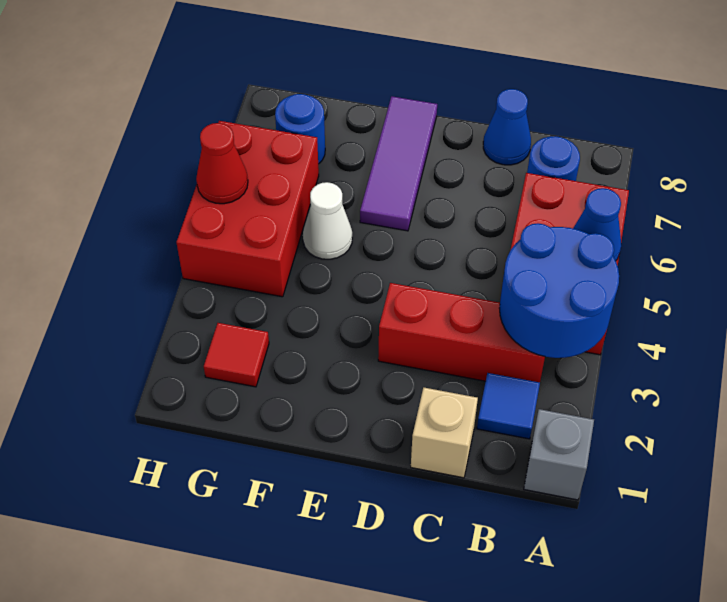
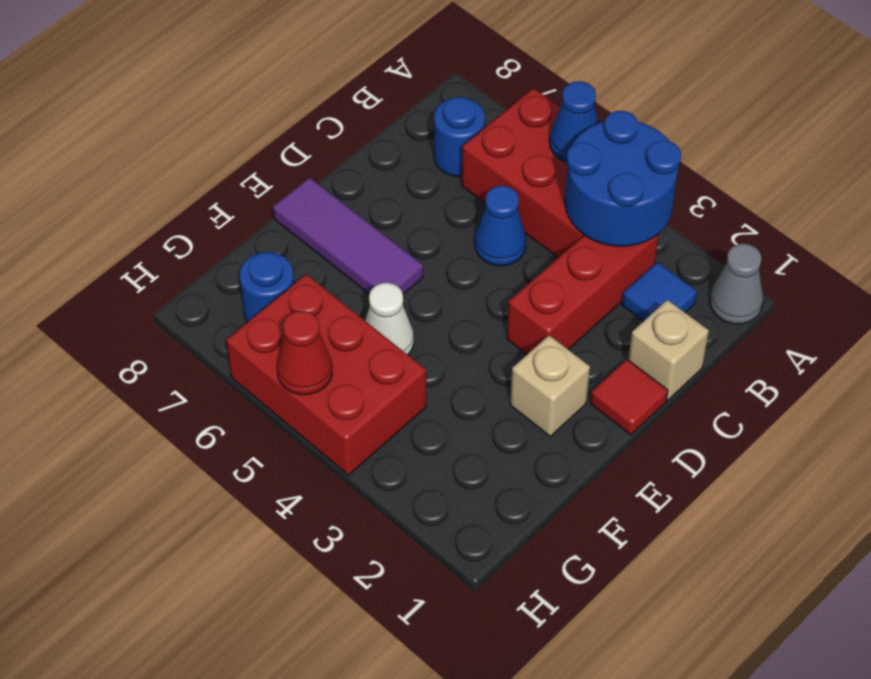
grey 1x1 brick [524,409,594,500] -> grey 1x1 cone [710,244,763,324]
blue 1x1 cone [483,89,531,165] -> blue 1x1 cone moved to [475,186,526,266]
none -> tan 1x1 brick [510,335,590,436]
red 1x1 tile [204,323,269,387] -> red 1x1 tile moved to [590,359,668,435]

